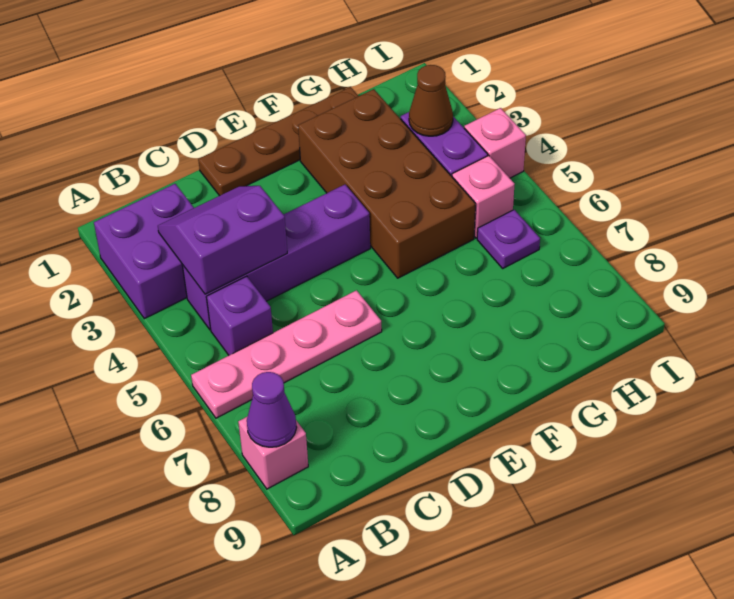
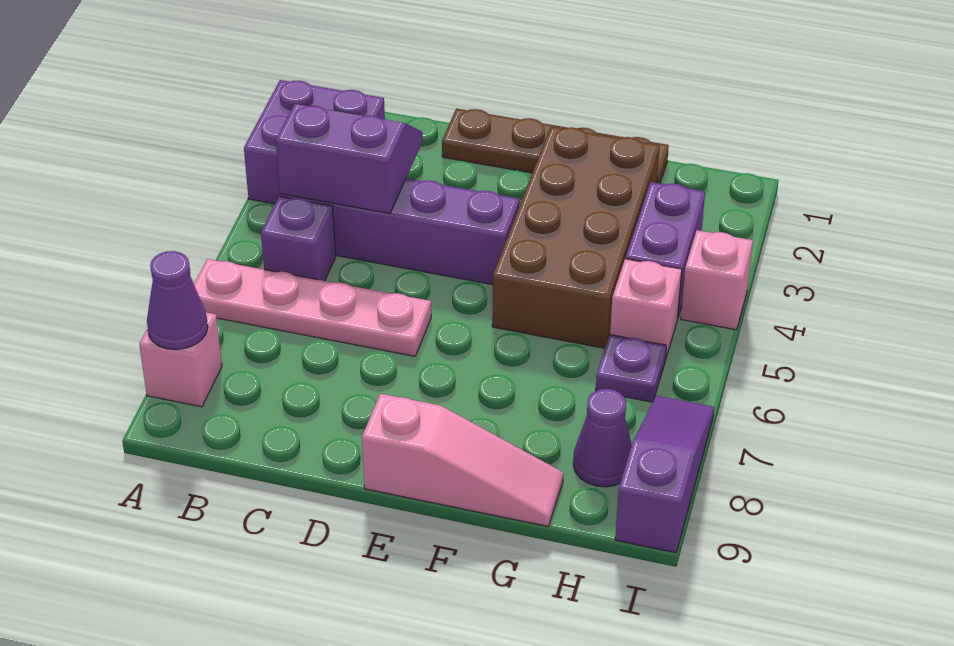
none -> pink 1x3 slope [362,394,563,526]
brown 1x1 cone [409,65,453,136] -> none
none -> purple 1x1 cone [573,389,632,487]
none -> purple 1x3 slope [615,396,714,553]

